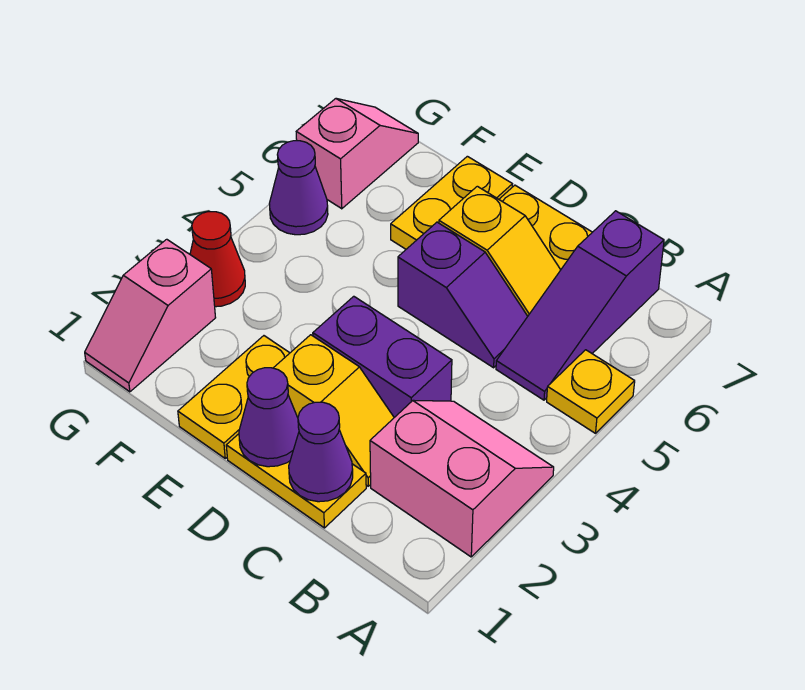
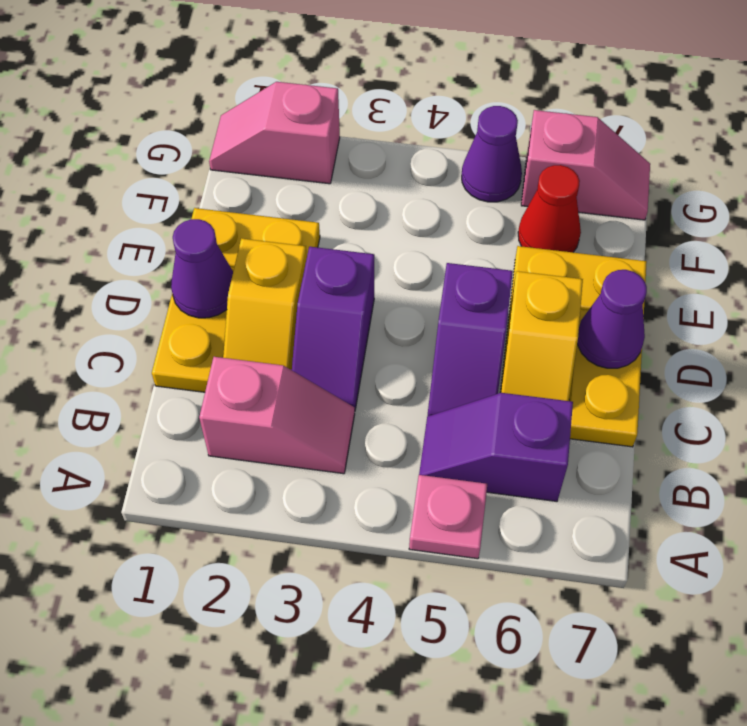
pink 2x2 slope [370,400,554,557] -> pink 1x2 slope [199,357,355,474]
yellow 1x1 plate [547,350,635,433] -> pink 1x1 plate [409,475,487,559]
purple 1x3 slope [496,211,664,400] -> purple 1x2 slope [419,393,573,501]
purple 1x1 cone [289,402,353,502] -> purple 1x1 cone moved to [577,270,647,368]
purple 1x2 brick [313,296,452,417] -> purple 1x2 slope [292,247,374,409]
red 1x1 cone [190,212,245,307] -> red 1x1 cone moved to [518,165,581,252]

